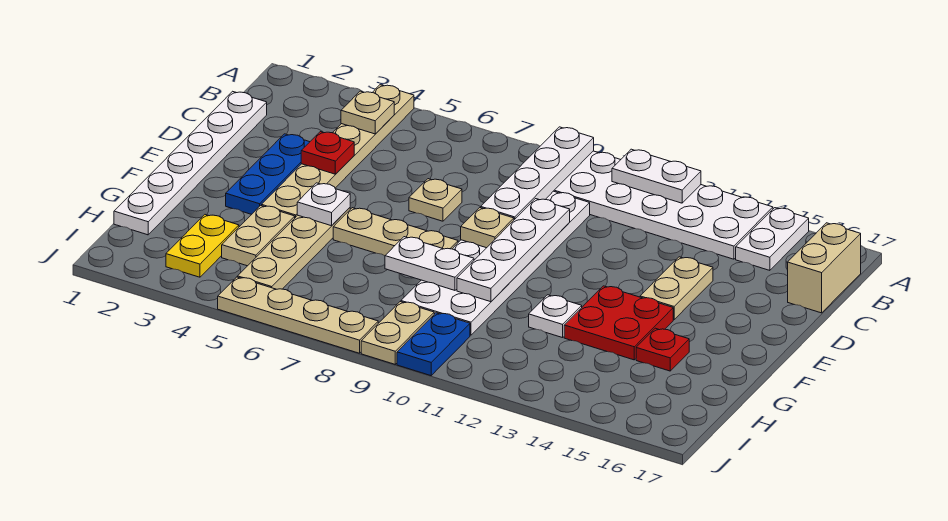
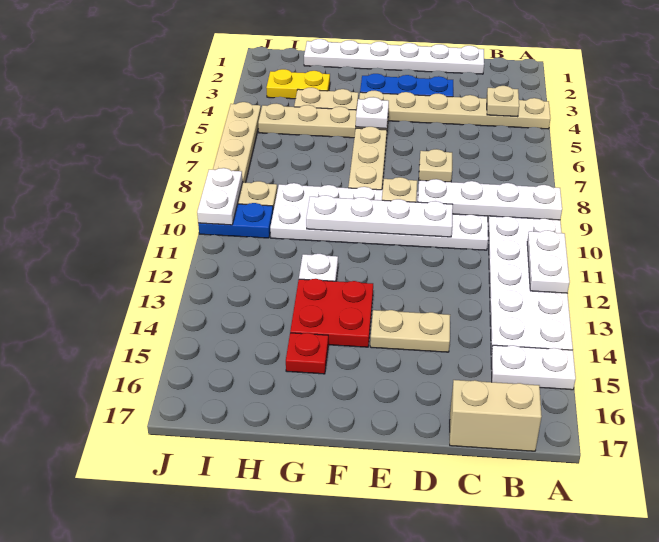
red 1x1 plate [301,132,354,174] -> none
white 1x2 plate [385,237,474,290] -> white 1x2 plate moved to [197,168,243,225]

